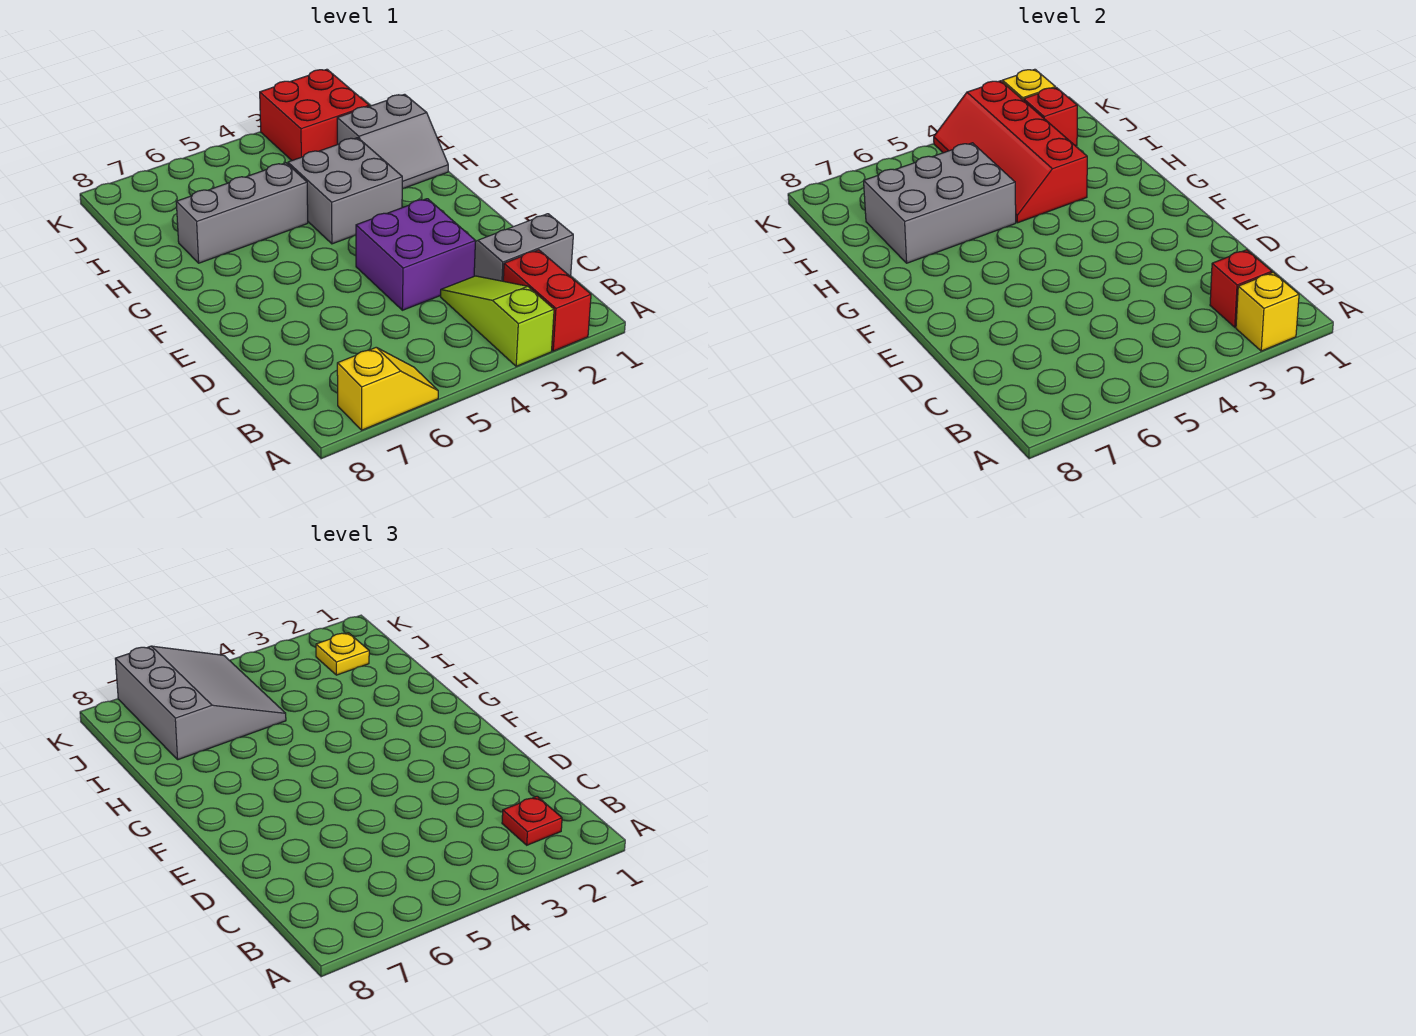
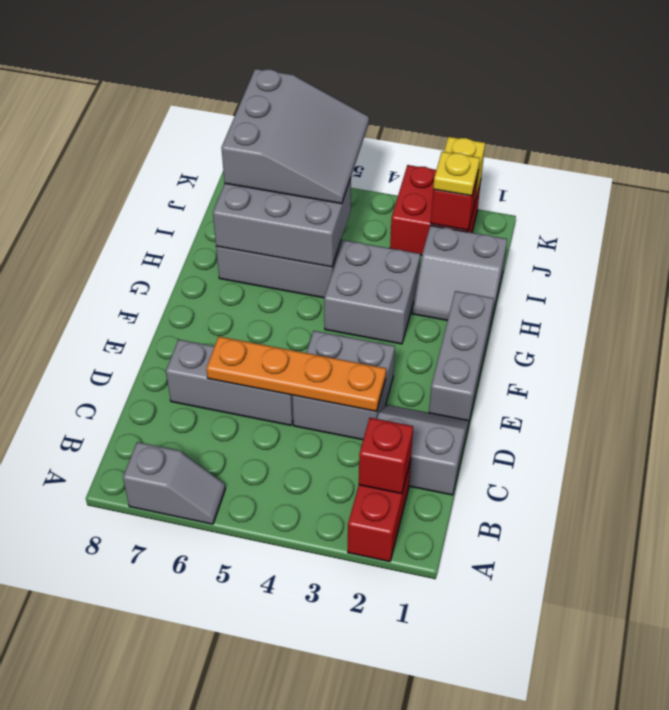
yellow 1x1 brick [1236,272,1299,351] -> none
lime 1x3 slope [441,276,554,366] -> none
yellow 1x2 slope [337,347,438,430] -> grey 1x2 slope [123,442,225,524]
red 1x1 plate [502,796,562,845] -> none
purple 2x2 brick [356,199,475,310] -> grey 2x2 brick [292,331,395,440]
none -> orange 1x4 plate [206,337,386,411]
none -> grey 1x3 brick [166,339,293,425]
none -> grey 1x3 brick [429,291,494,421]
red 2x4 slope [934,81,1087,223] -> none

